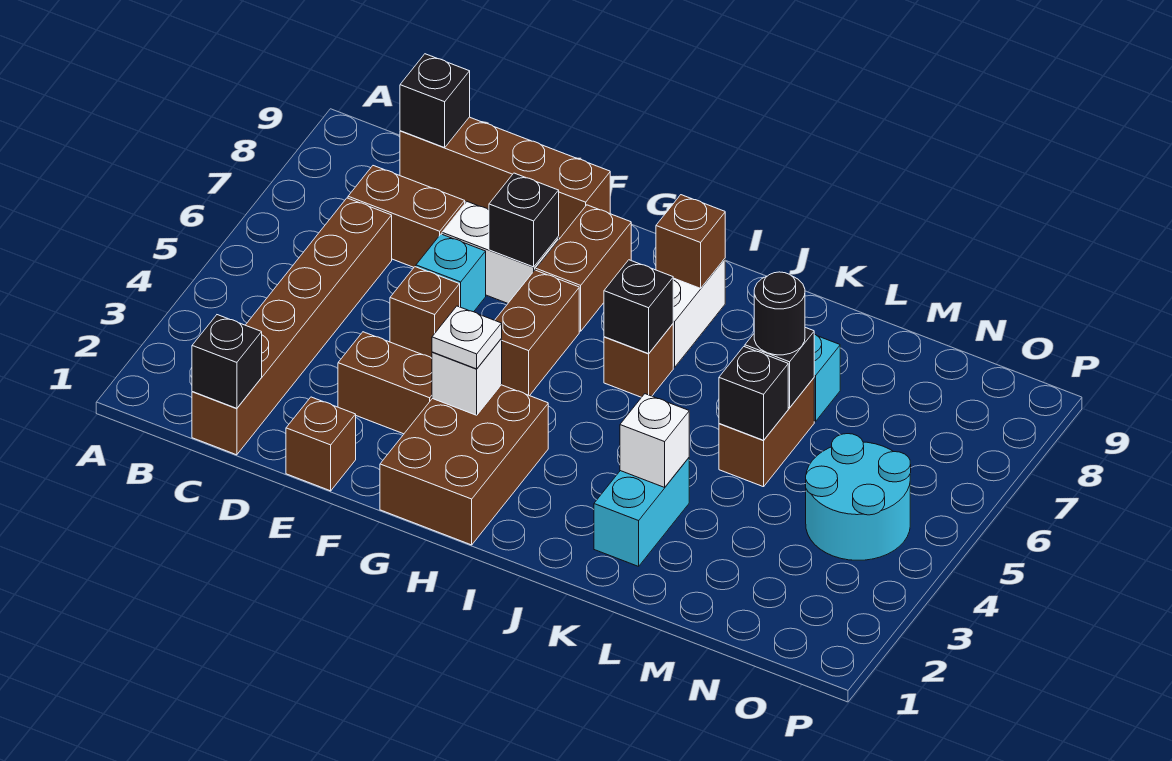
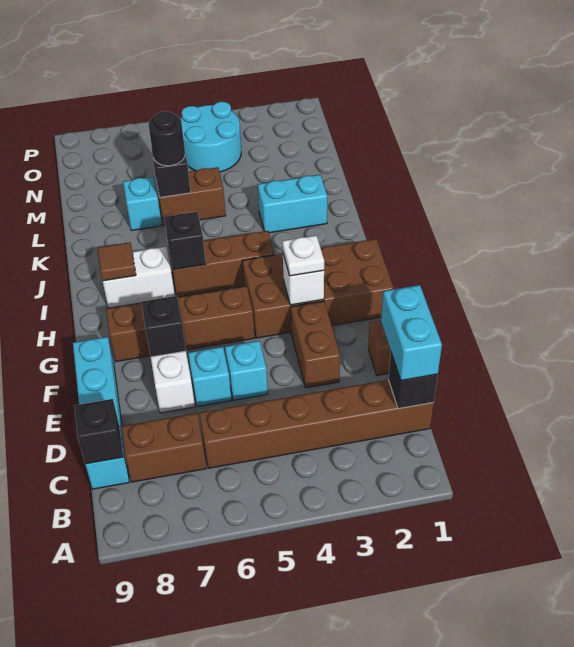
none -> cyan 1x2 brick [381,285,442,381]
brown 1x2 brick [348,166,465,267] -> brown 1x2 brick turned to [121,413,206,482]
brown 1x4 brick [400,117,610,238] -> cyan 1x4 brick [73,337,129,489]
brown 1x1 brick [390,267,460,358] -> cyan 1x1 brick [225,341,268,400]
brown 2x3 brick [380,385,548,545] -> brown 2x4 brick [242,239,394,338]
brown 1x1 brick [604,324,673,397] -> brown 1x3 brick [169,231,275,297]
brown 1x1 brick [656,195,725,288] -> brown 1x1 tile [98,242,136,281]
white 1x1 brick [620,394,689,487] -> none
black 1x1 brick [719,347,788,440] -> none

